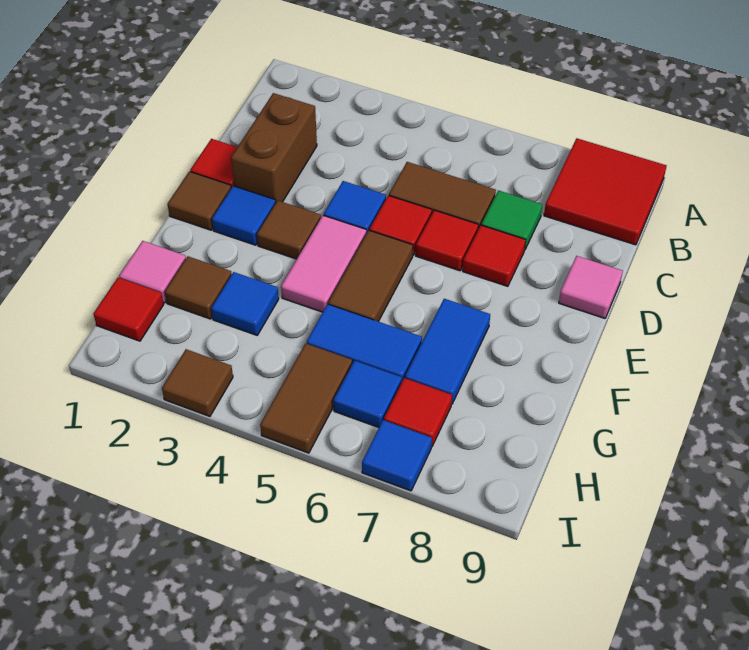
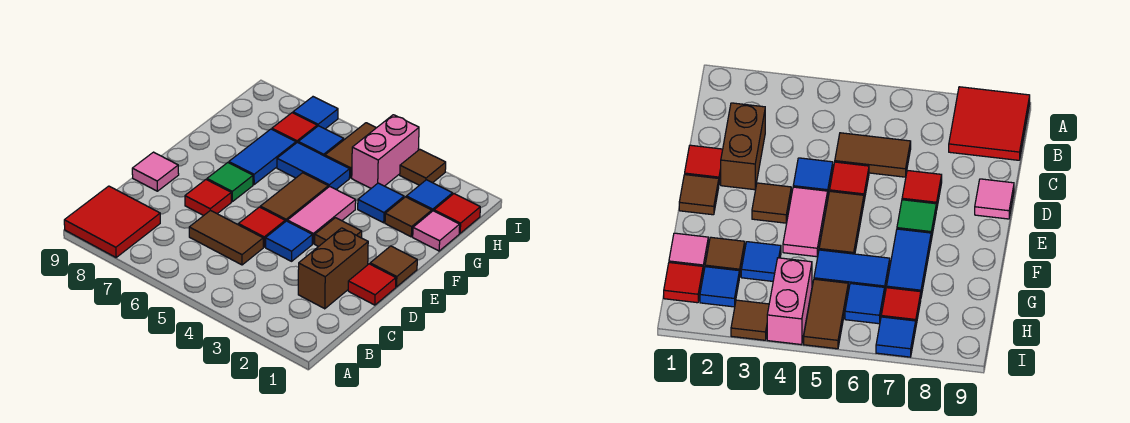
green 1x1 tile [481,190,542,249] -> green 1x1 tile moved to [207,163,253,202]
red 1x1 tile [416,210,478,271] -> none
blue 1x1 tile [212,186,276,245] -> blue 1x1 tile moved to [406,180,453,211]
none -> pink 1x2 brick [352,115,419,188]

